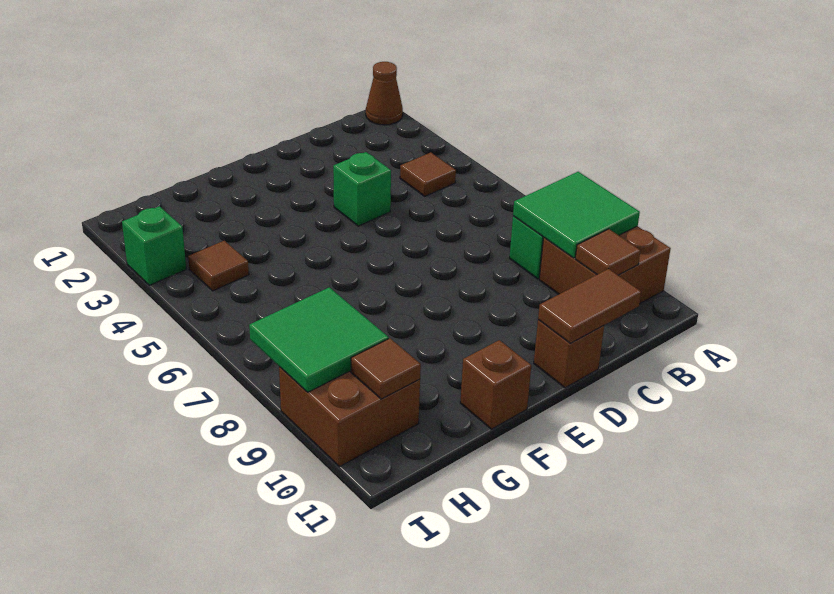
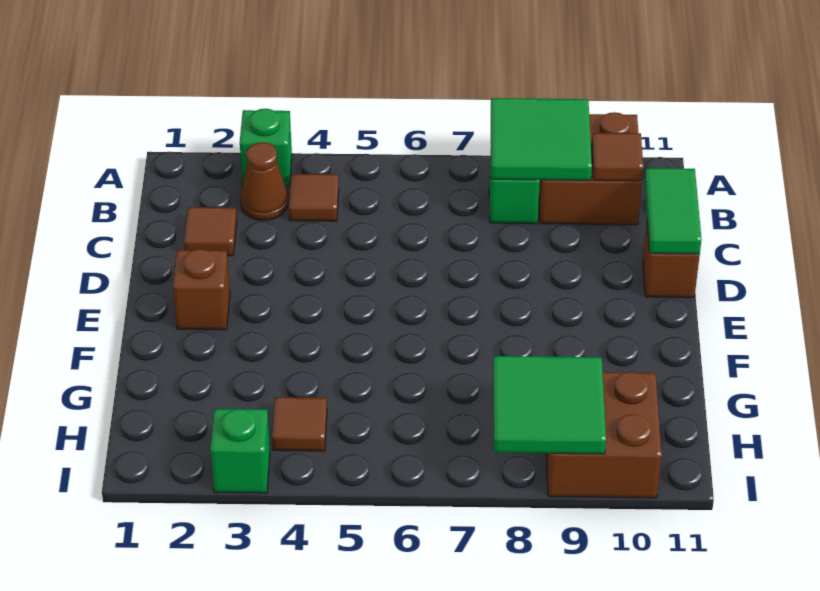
brown 1x1 cone [366,62,403,125] -> brown 1x1 cone moved to [240,142,288,220]
brown 1x2 tile [538,269,641,343] -> green 1x2 tile [645,168,702,254]
green 1x1 brick [333,152,391,226] -> green 1x1 brick moved to [240,109,292,186]
brown 1x1 brick [460,340,531,429] -> brown 1x1 brick moved to [173,249,230,330]
brown 1x1 tile [351,338,421,399] -> brown 1x1 tile moved to [184,207,237,256]

